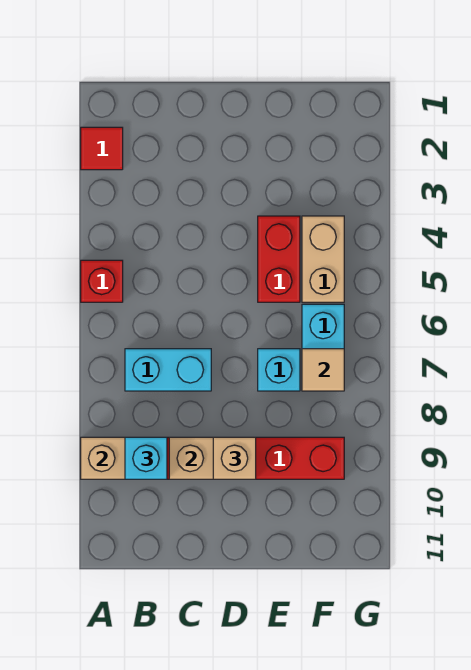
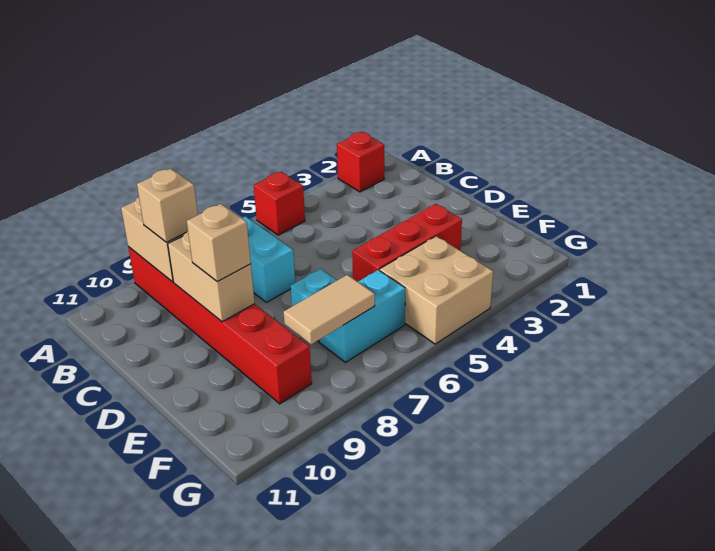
red 1x1 tile [81,127,123,170] -> red 1x1 brick [337,132,384,192]
cyan 1x1 brick [125,437,167,479] -> tan 1x1 brick [137,168,198,242]
red 1x2 brick [258,216,300,302] -> red 1x3 brick [352,204,462,282]
tan 1x2 brick [302,216,344,302] -> tan 2x2 brick [380,236,493,344]
tan 1x1 tile [302,349,344,391] -> tan 1x2 tile [284,275,375,344]

